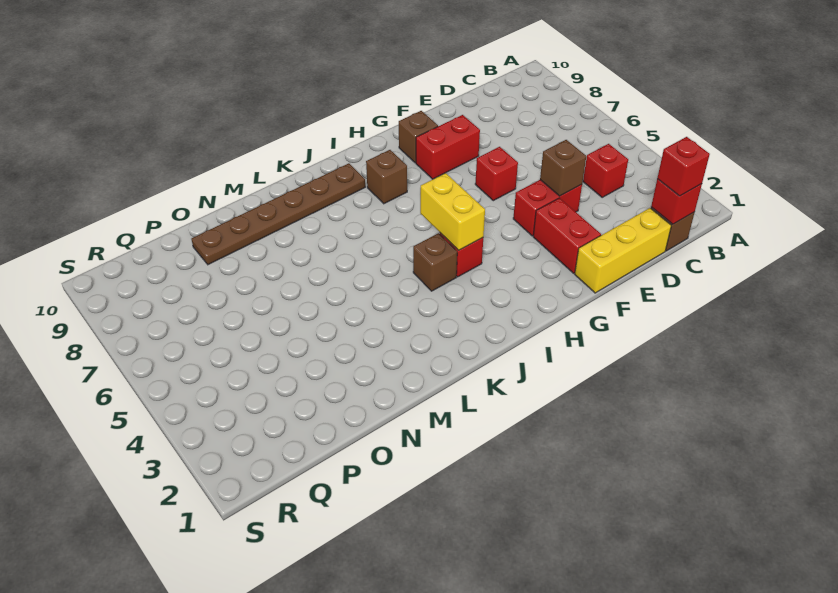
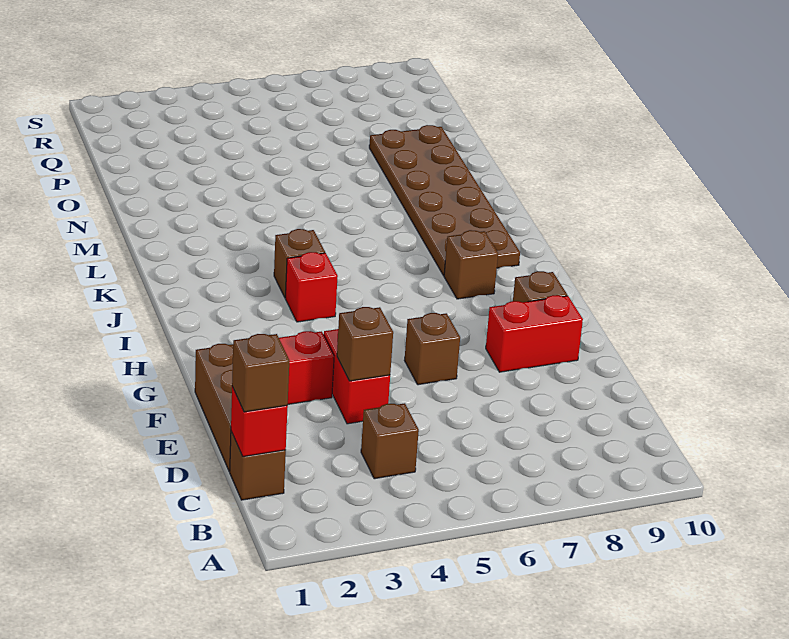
red 1x1 brick [657,137,710,196] -> brown 1x1 brick [232,334,289,412]
red 1x1 brick [583,144,628,197] -> brown 1x1 brick [361,403,419,479]
yellow 1x3 brick [575,208,671,293] -> brown 1x3 brick [195,344,233,471]
red 1x1 brick [475,147,518,201] -> brown 1x1 brick [404,313,460,385]
red 1x2 brick [416,115,480,179] -> red 1x2 brick turned to [486,295,583,372]
yellow 1x2 brick [420,173,485,250] -> none
brown 1x6 plate [191,163,365,265] -> brown 2x6 plate [369,125,520,276]

